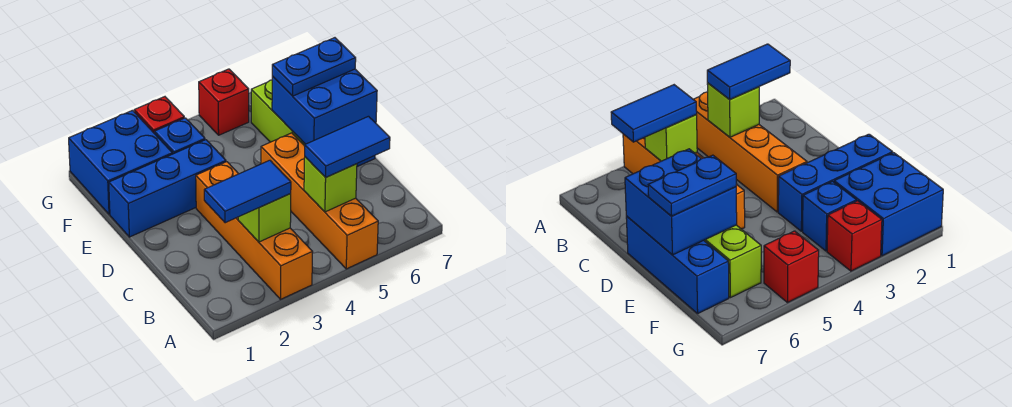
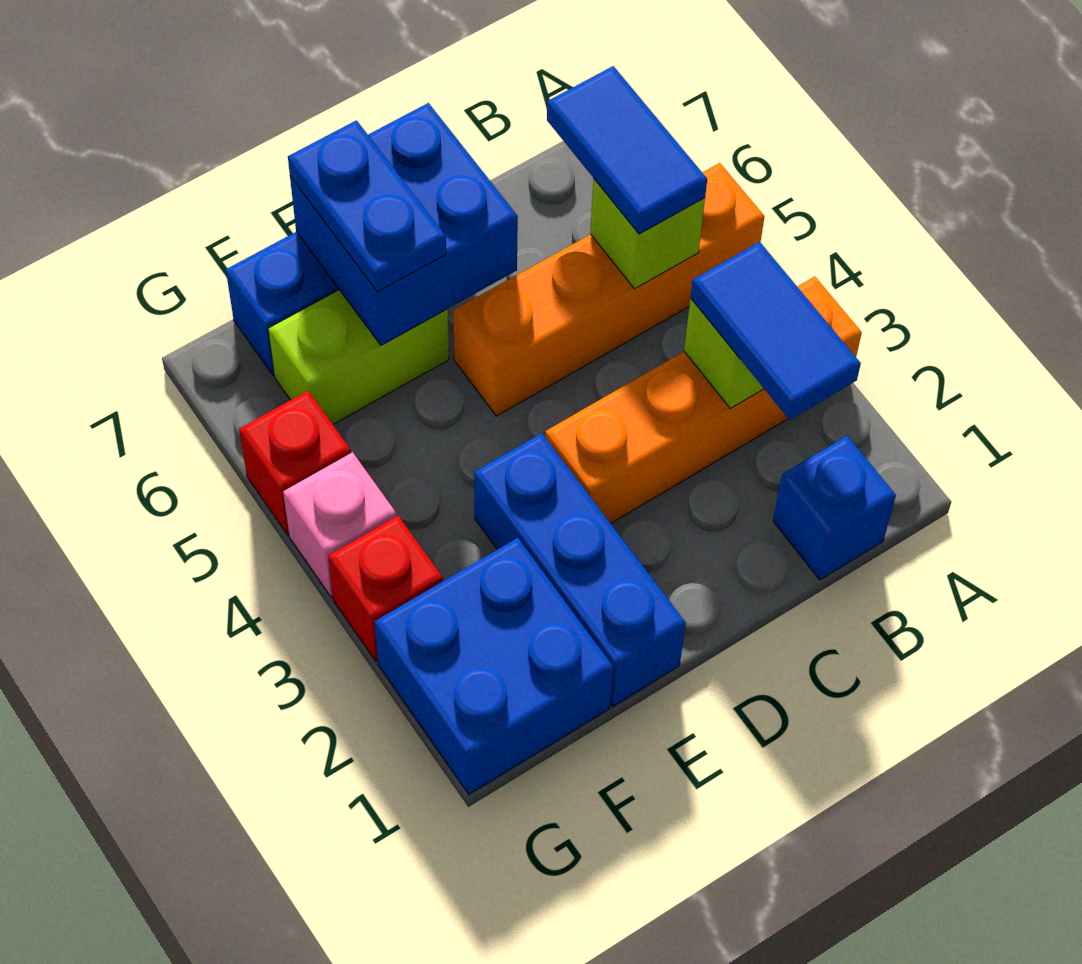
blue 1x1 brick [154,118,205,154] -> blue 1x1 brick moved to [773,436,896,580]
none -> pink 1x1 brick [283,452,396,597]

